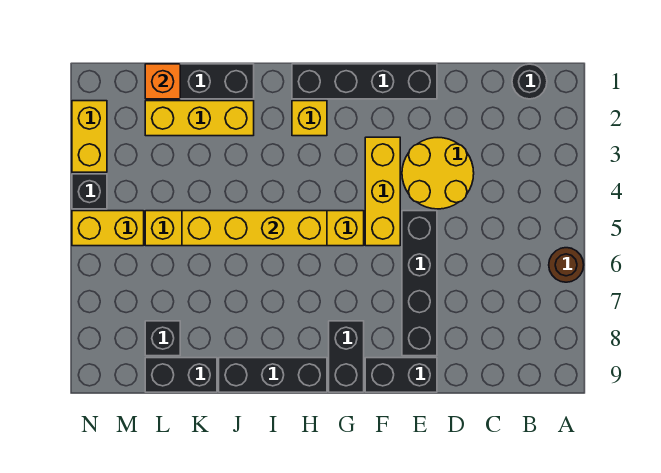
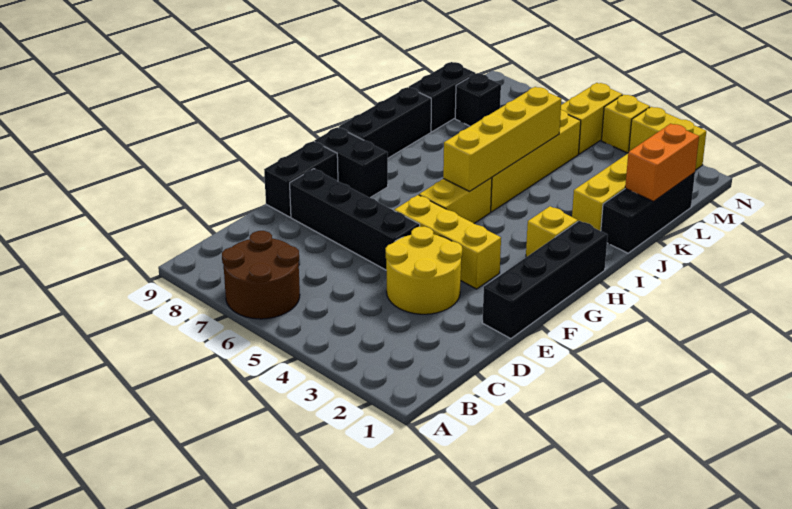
brown 1x1 round brick [549,248,584,282] -> brown 2x2 round brick [222,231,300,319]
black 1x1 round brick [512,64,547,99] -> none
orange 1x1 brick [145,64,180,99] -> orange 1x2 brick [625,124,699,201]
black 1x1 brick [72,174,107,209] -> yellow 1x1 brick [602,95,650,153]

